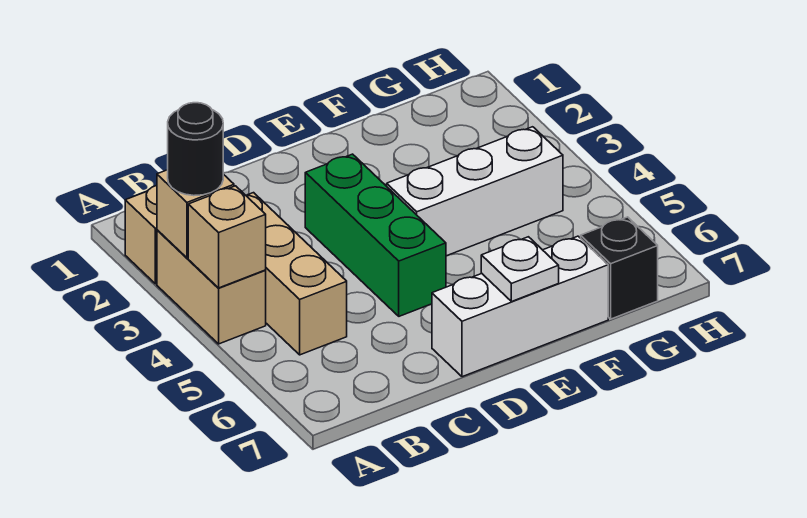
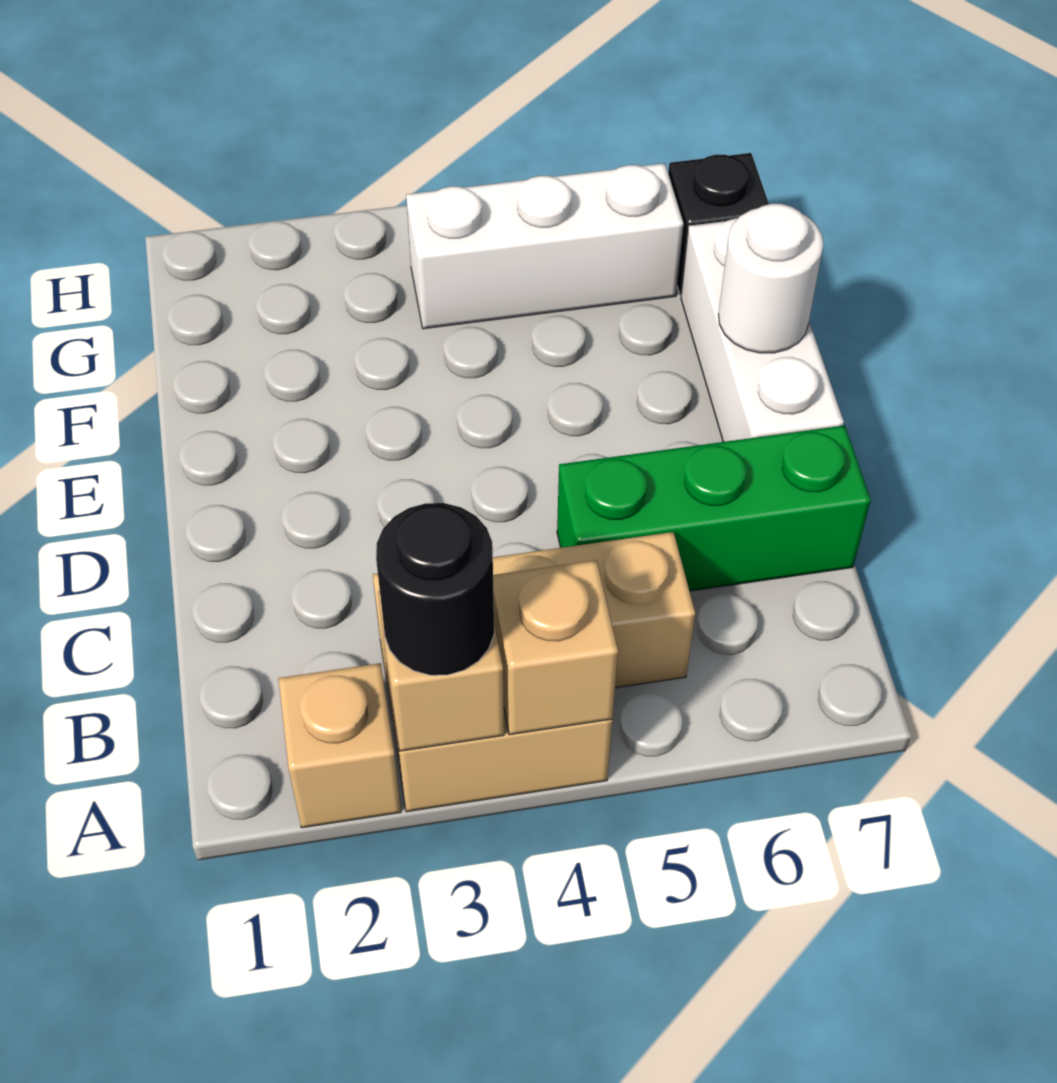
green 1x3 brick [305,154,446,316] -> green 1x3 brick moved to [557,425,871,591]
white 1x3 brick [387,127,563,256] -> white 1x3 brick turned to [406,163,683,329]
white 1x1 plate [481,237,559,302] -> white 1x1 round brick [718,204,823,353]

